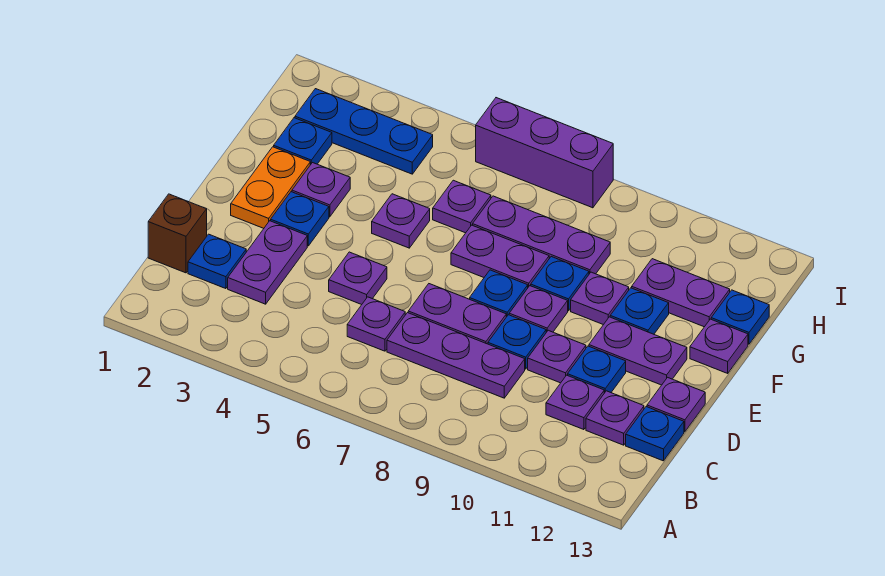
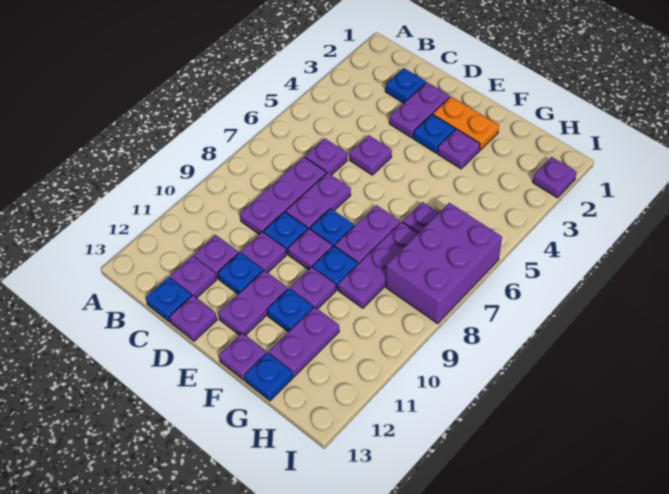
brown 1x1 brick [148,194,207,273] -> none
purple 1x2 plate [228,221,307,304] -> purple 1x2 plate turned to [389,82,450,138]
purple 1x1 plate [372,194,430,248] -> purple 1x1 plate moved to [533,157,577,198]
blue 1x1 plate [274,118,332,165] -> none
blue 1x3 plate [295,89,433,174] -> none
purple 1x3 brick [476,98,613,208] -> purple 2x3 brick [386,203,502,323]

